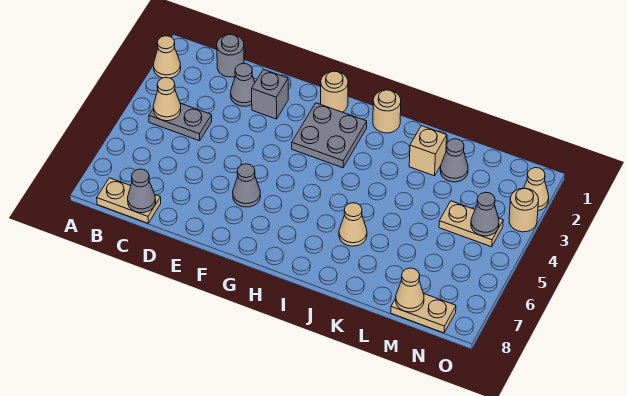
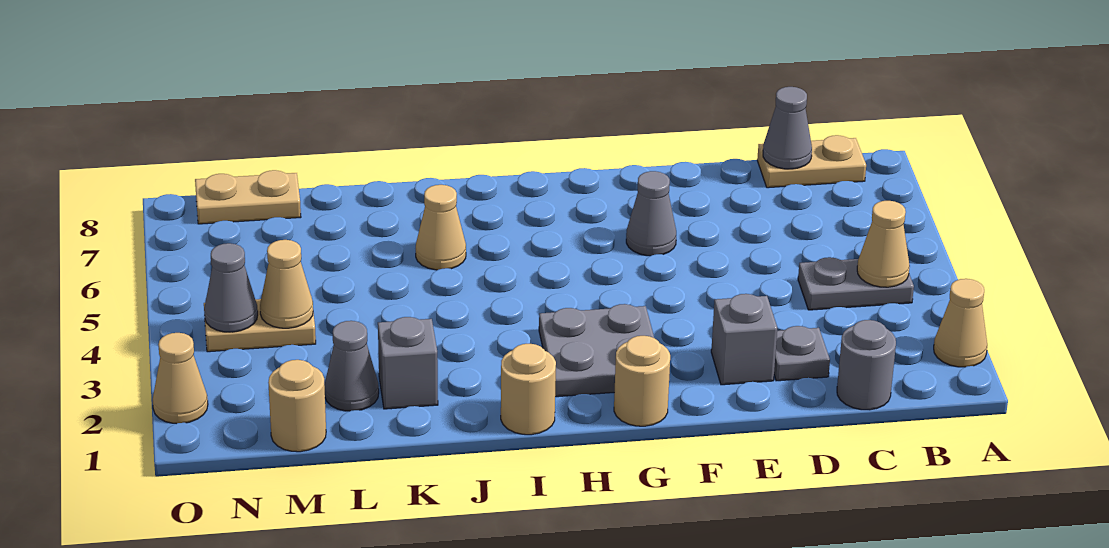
grey 1x1 cone [231,64,255,106] -> grey 1x1 plate [774,326,830,381]
tan 1x1 brick [409,126,447,176] -> grey 1x1 brick [378,317,438,409]
tan 1x1 cone [396,268,424,312] -> tan 1x1 cone moved to [260,240,313,328]
tan 1x1 round brick [509,188,539,232] -> tan 1x1 round brick moved to [268,360,326,452]

